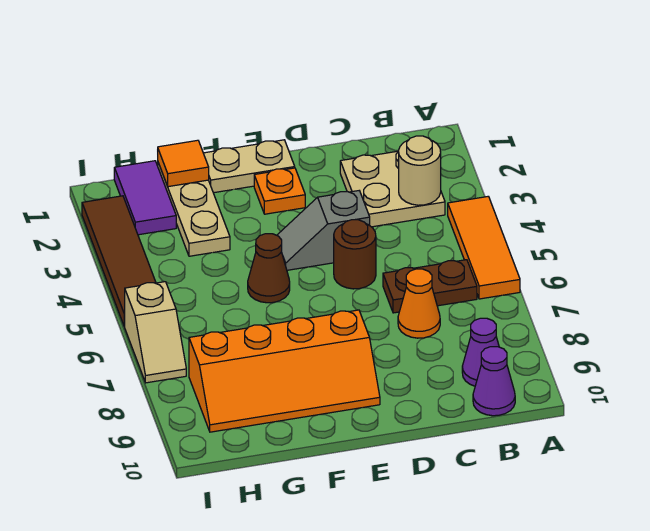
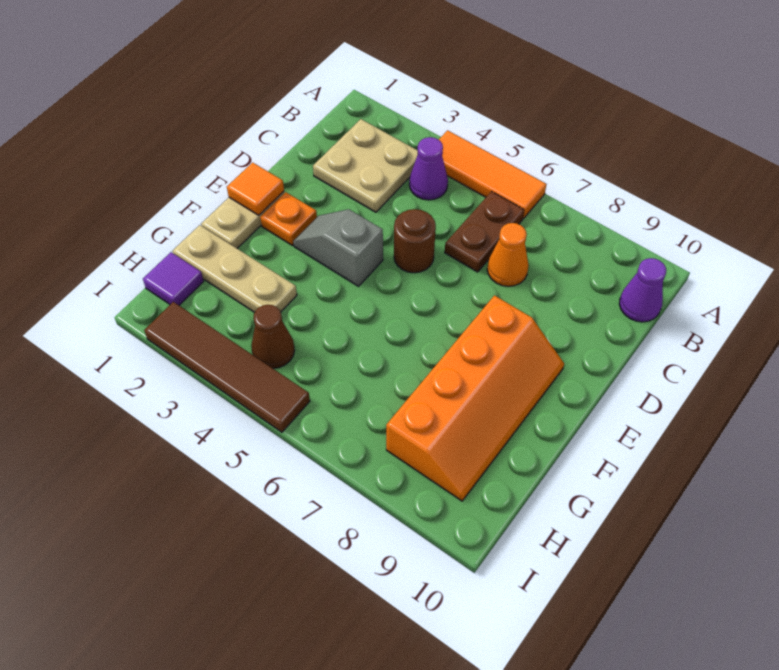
tan 1x1 round brick [399,136,441,205] -> none
purple 1x1 cone [462,318,499,386] -> purple 1x1 cone moved to [409,137,448,200]
grey 1x2 slope [277,191,370,270] -> grey 1x2 slope turned to [293,209,383,286]
brown 1x1 cone [248,234,290,303] -> brown 1x1 cone moved to [251,305,295,368]
orange 1x1 tile [158,140,209,187] -> orange 1x1 tile moved to [227,163,284,215]
purple 1x2 tile [114,161,176,235] -> purple 1x1 tile [143,252,204,305]
tan 1x2 slope [124,282,186,383] -> none

